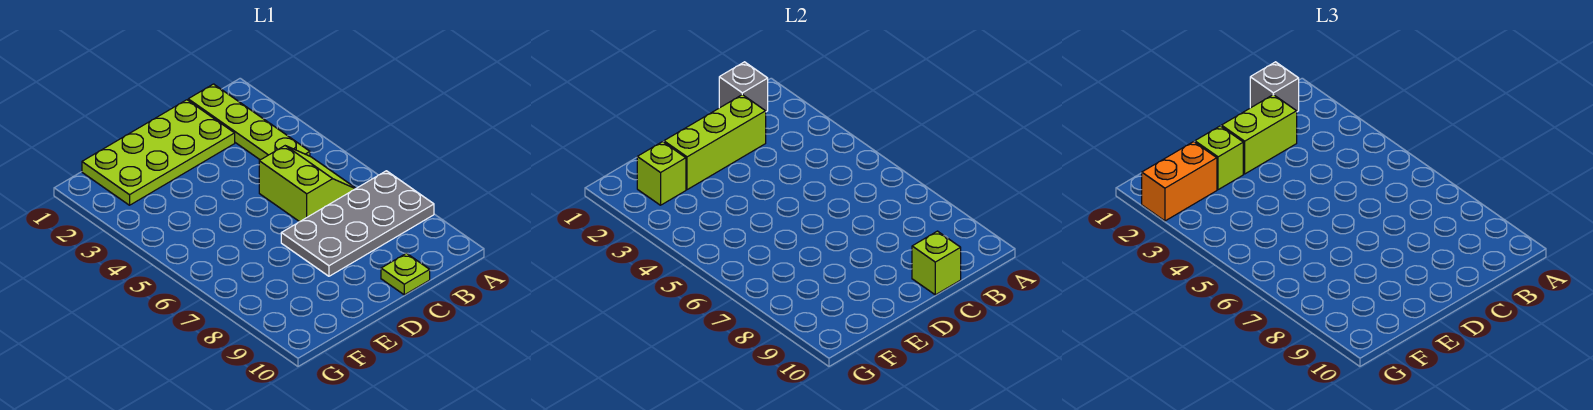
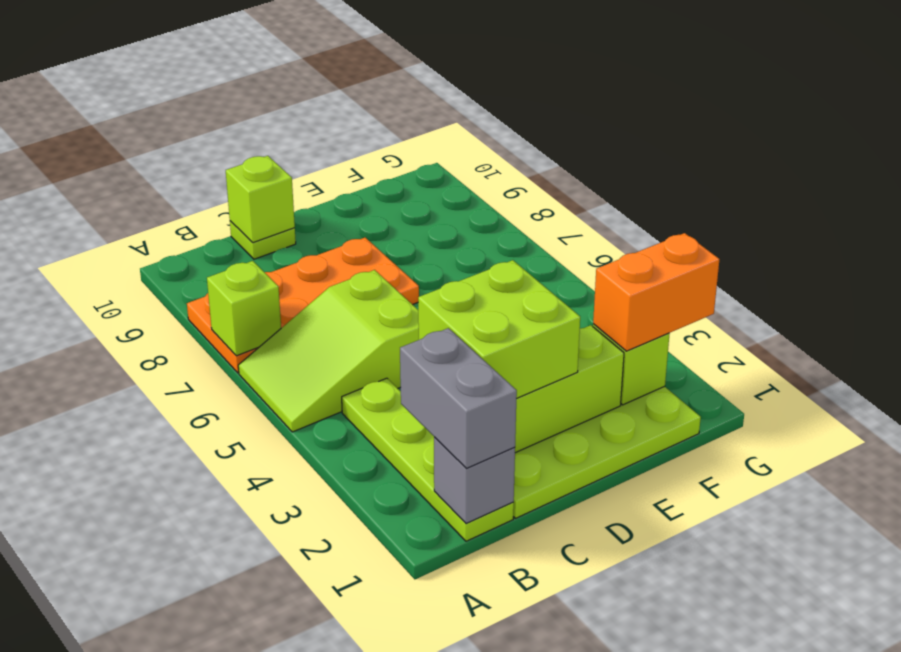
grey 2x4 plate [281,171,434,276] -> orange 2x4 plate [187,238,419,373]
grey 1x1 brick [1250,62,1299,112] -> grey 1x2 brick [400,328,517,469]
lime 2x2 slope [259,146,356,222] -> lime 2x3 slope [238,270,419,432]
lime 1x2 brick [1221,95,1297,174] -> lime 2x2 brick [418,260,580,399]
lime 1x1 brick [1195,126,1243,190] -> lime 1x1 brick moved to [207,261,281,356]

